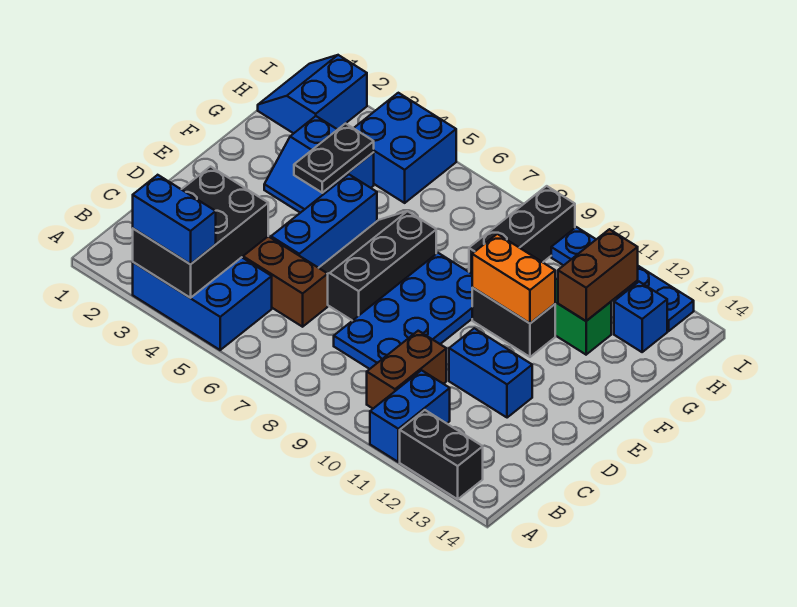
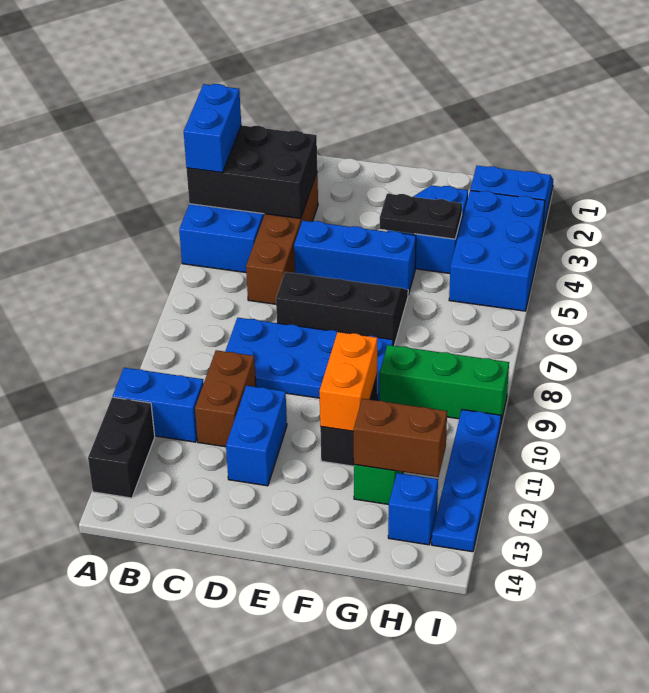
brown 1x2 brick [367,331,446,408] -> brown 1x2 brick turned to [195,350,256,447]
black 1x3 brick [469,186,575,274] -> green 1x3 brick [380,345,509,422]
blue 2x2 brick [354,93,456,203] -> blue 2x3 brick [449,190,545,311]

